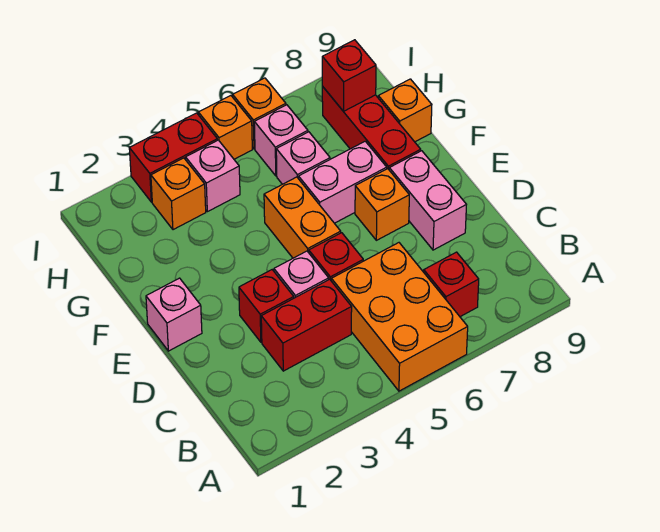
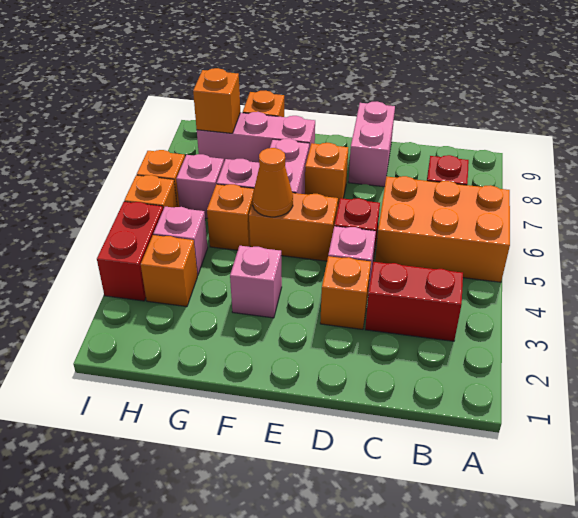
red 1x2 brick [261,279,352,371] -> red 1x2 brick turned to [365,262,463,341]
red 1x1 brick [239,270,294,342] -> orange 1x1 brick [320,256,371,329]
pink 1x2 brick [389,151,466,250] -> pink 1x2 brick turned to [349,102,395,187]
pink 1x1 brick [146,278,202,351] -> pink 1x1 brick moved to [230,246,282,318]
none -> orange 1x1 cone [252,148,293,217]
red 1x3 brick [322,87,421,169] -> pink 1x3 brick [197,112,315,163]
none -> orange 1x1 brick [207,184,254,250]
red 1x1 brick [322,40,376,111] -> orange 1x1 brick [193,68,240,133]

